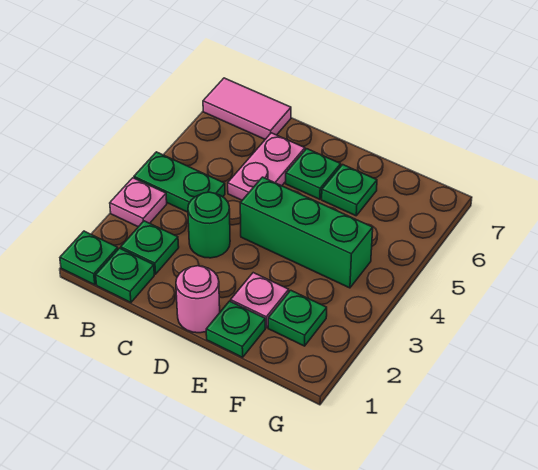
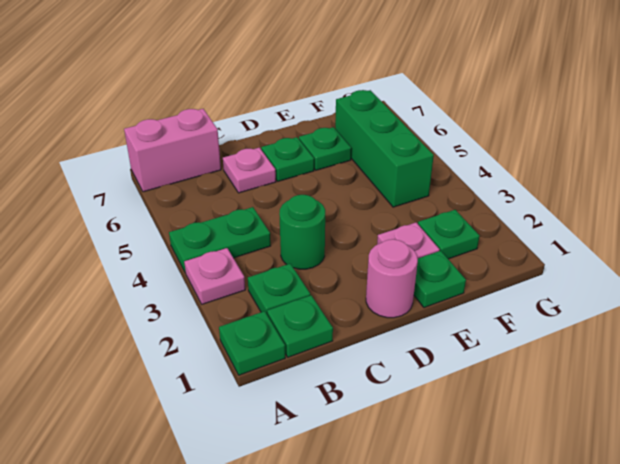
pink 1x2 tile [203,78,291,139] -> pink 1x2 brick [124,109,221,192]
pink 1x2 plate [228,133,305,200] -> pink 1x1 plate [223,148,276,193]
green 1x3 brick [240,177,373,288] -> green 1x3 brick turned to [335,90,434,207]

